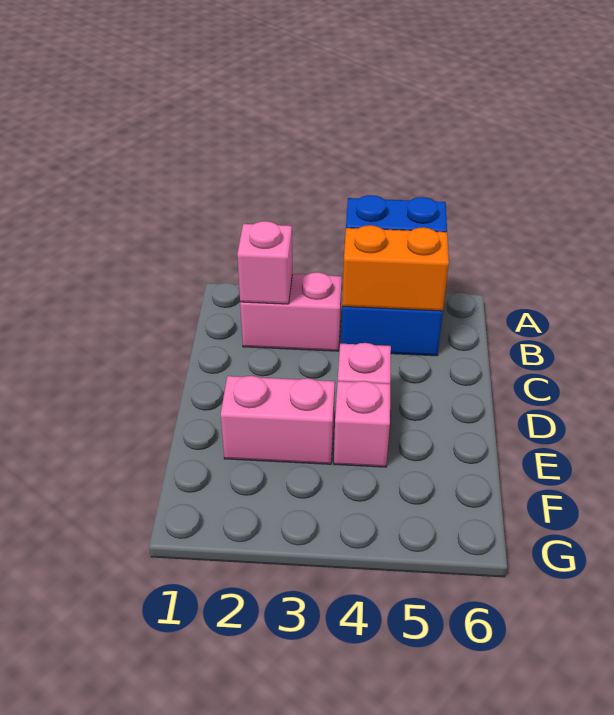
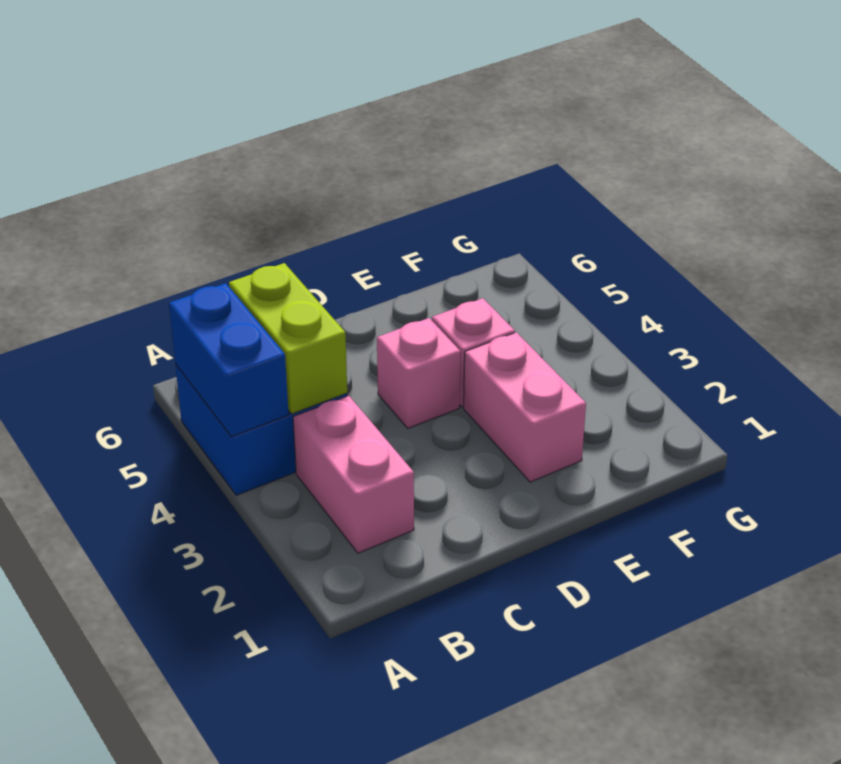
pink 1x1 brick [237,221,292,304] -> none
orange 1x2 brick [342,225,449,311] -> lime 1x2 brick [229,263,347,414]

